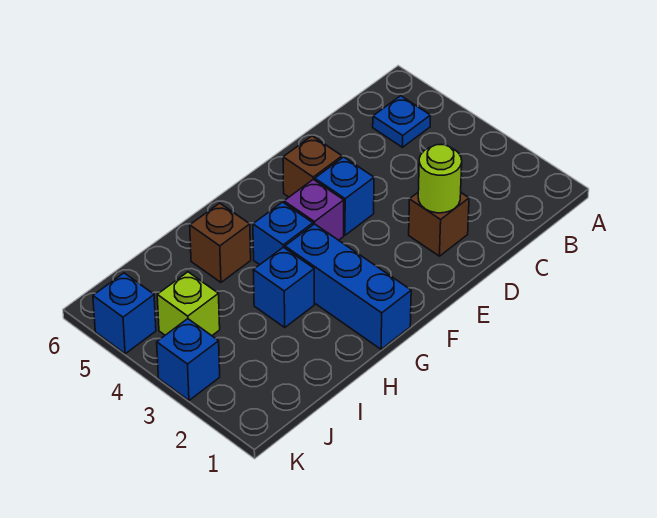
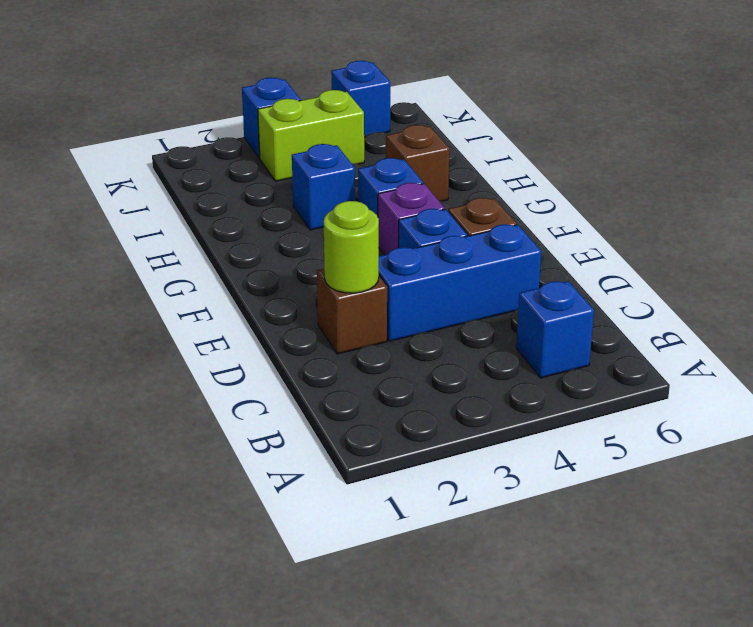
blue 1x1 plate [373,96,431,147] -> blue 1x1 brick [516,281,594,378]
blue 1x3 brick [285,224,411,349] -> blue 1x3 brick moved to [379,224,541,341]
lime 1x1 brick [157,272,220,336] -> lime 1x2 brick [258,90,364,181]

